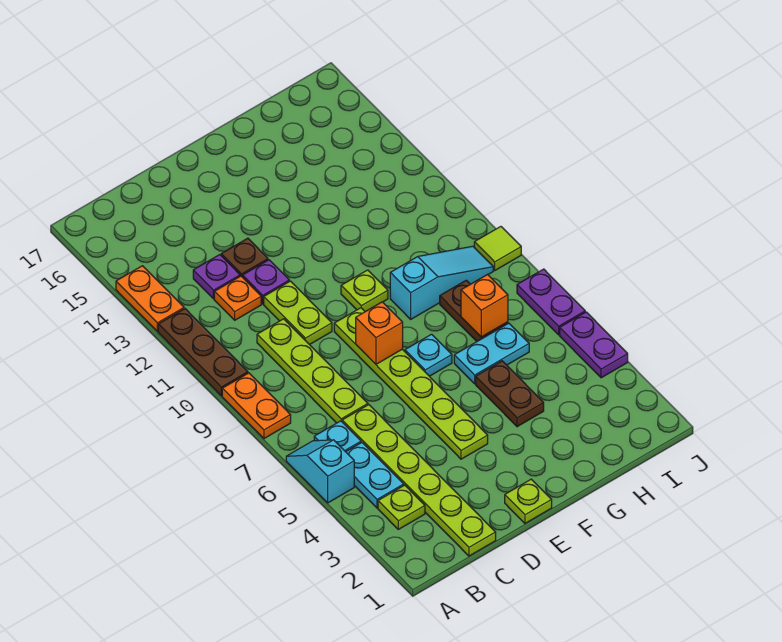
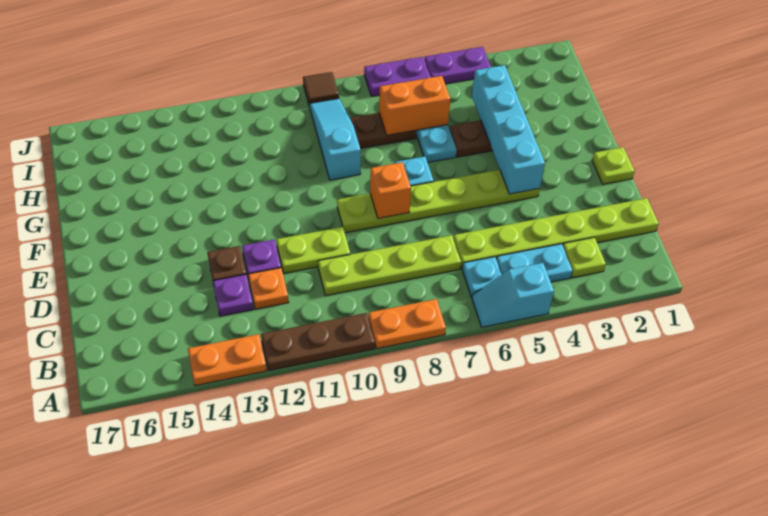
none -> cyan 1x4 brick [472,65,545,194]
lime 1x1 plate [341,270,388,312] -> none
orange 1x1 brick [461,275,508,337] -> orange 1x2 brick [379,76,450,135]
lime 1x1 tile [474,227,521,270] -> brown 1x1 tile [303,72,339,107]

